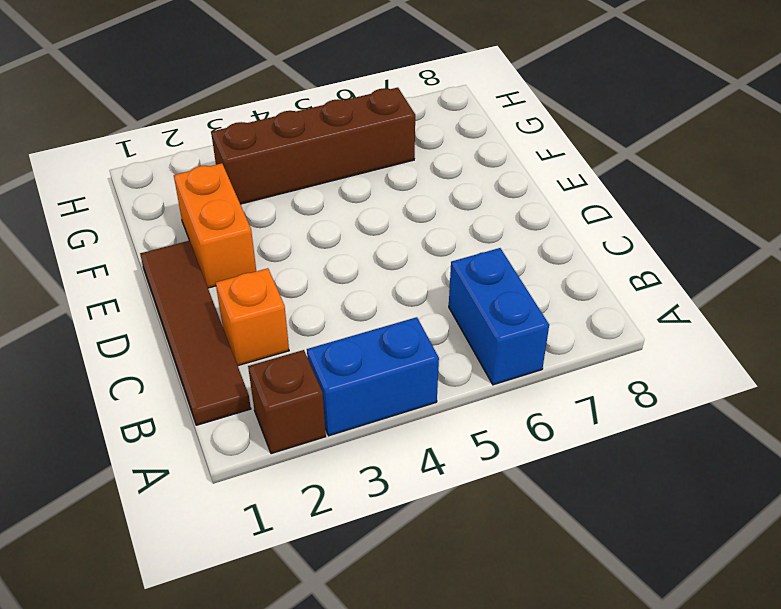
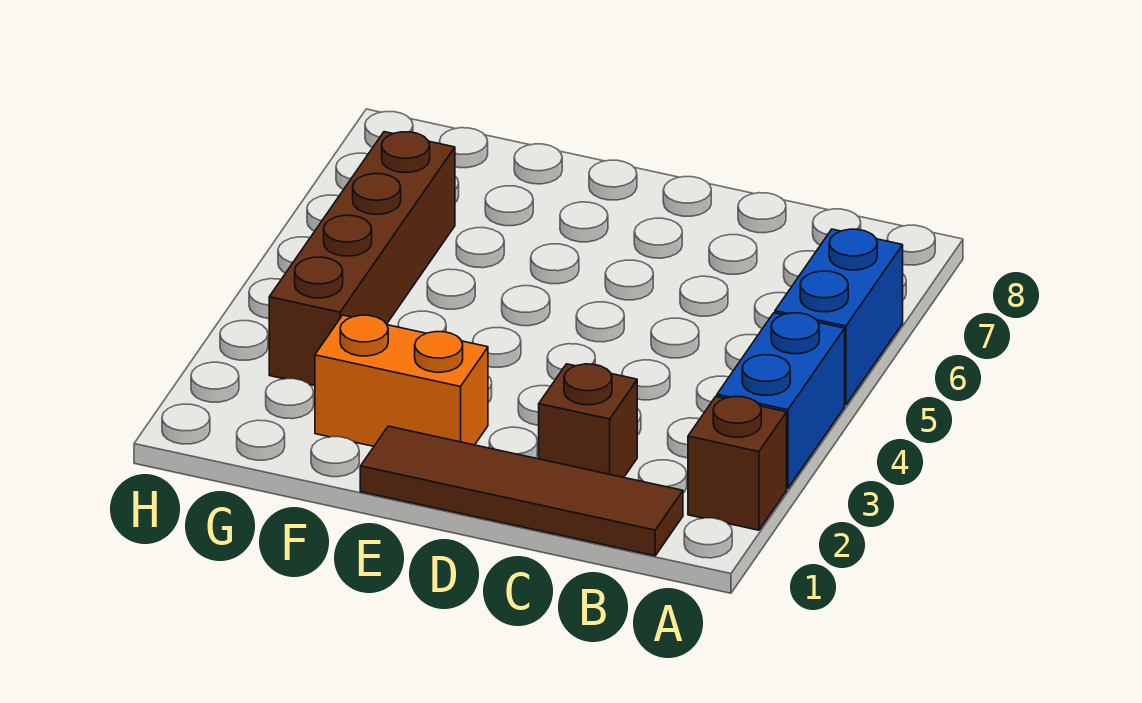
blue 1x2 brick [449,248,549,385] -> blue 1x2 brick turned to [775,229,903,405]
orange 1x1 brick [216,268,289,366] -> brown 1x1 brick [539,364,637,477]

